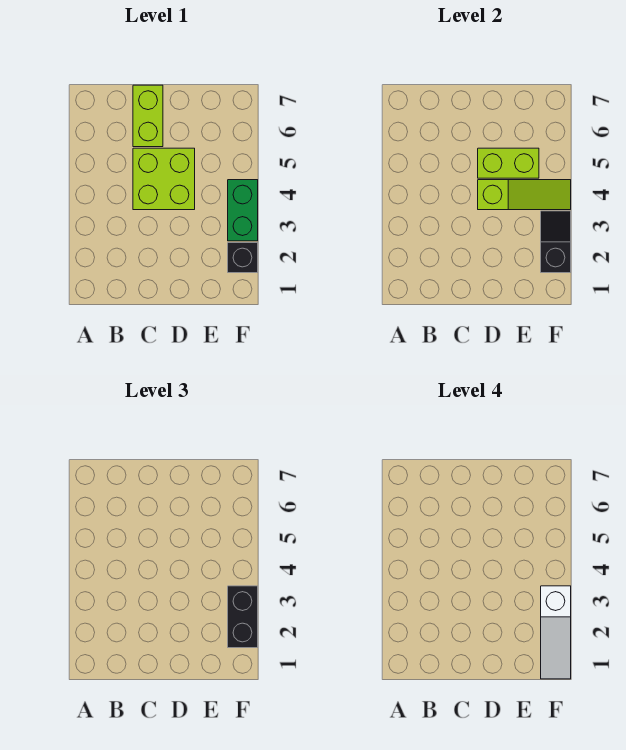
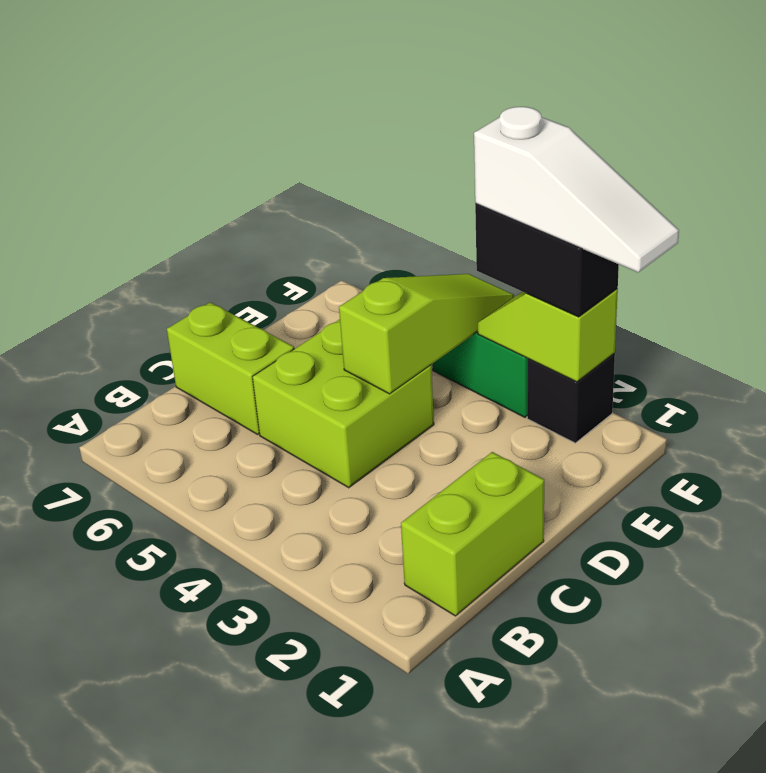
lime 1x2 brick [478,148,539,178] -> lime 1x2 brick moved to [401,452,544,616]
black 1x2 slope [541,211,571,273] -> lime 1x2 slope [478,289,618,382]

